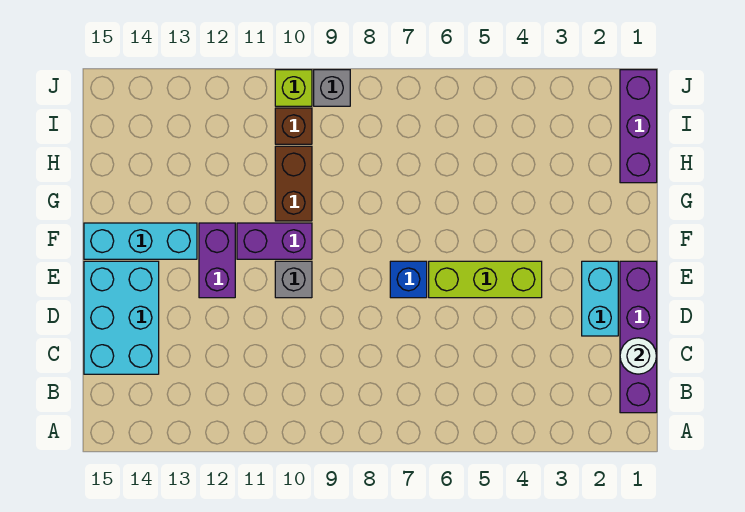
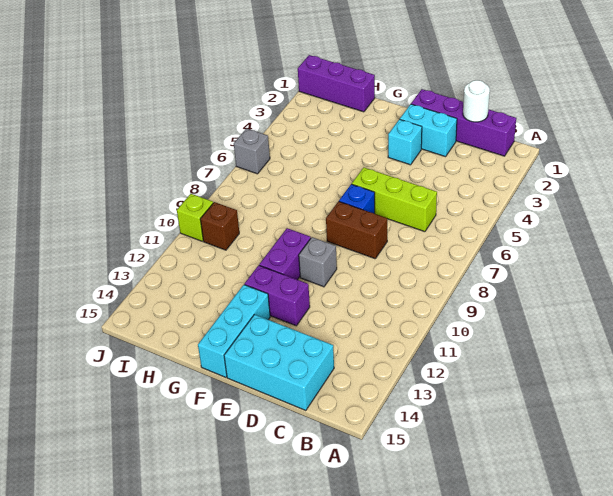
none -> cyan 1x1 brick [388,119,422,165]
lime 1x3 brick [429,261,542,298] -> lime 1x3 brick turned to [352,168,437,232]
brown 1x2 brick [275,146,312,221] -> brown 1x2 brick moved to [326,201,387,259]
grey 1x1 brick [314,70,350,106] -> grey 1x1 brick moved to [234,128,270,174]

